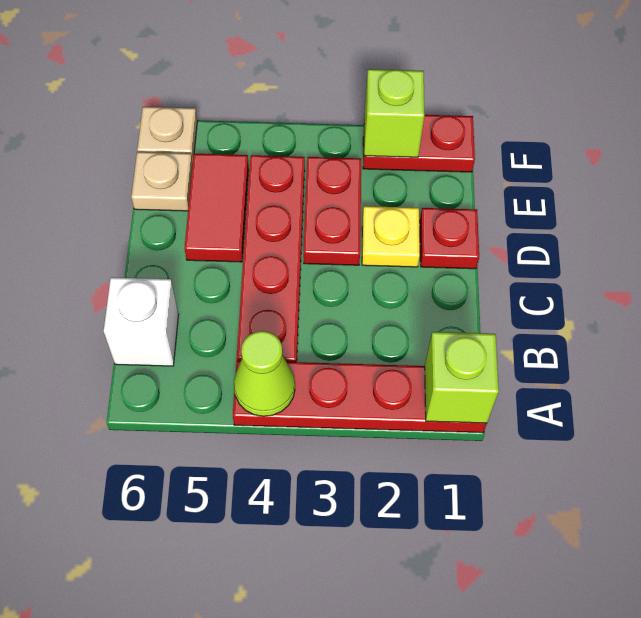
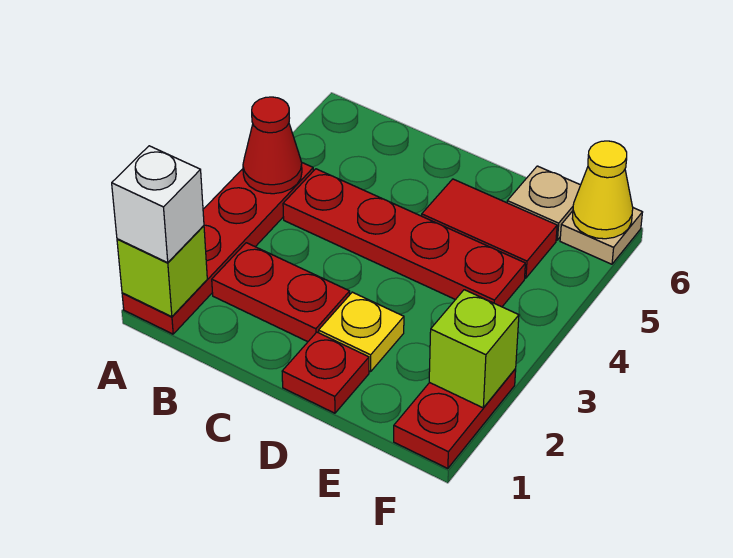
lime 1x1 cone [234,331,295,416] -> red 1x1 cone [243,97,302,194]
white 1x1 brick [104,277,179,366] -> white 1x1 brick moved to [112,146,204,263]
red 1x2 plate [304,157,361,265] -> red 1x2 plate moved to [212,243,350,342]
none -> yellow 1x1 cone [572,141,633,239]

